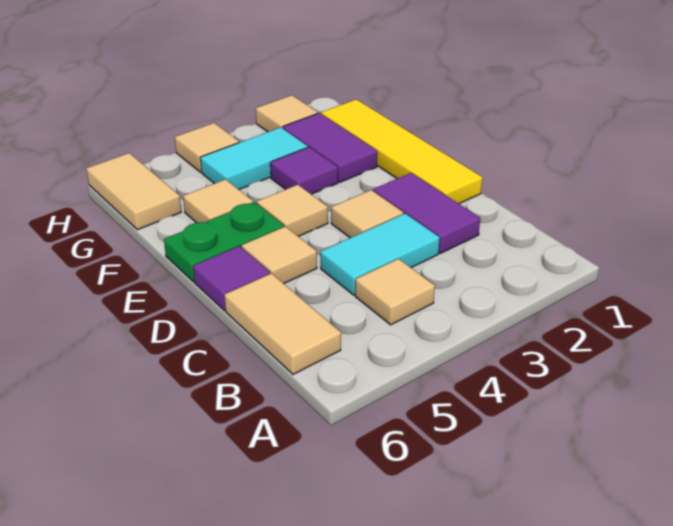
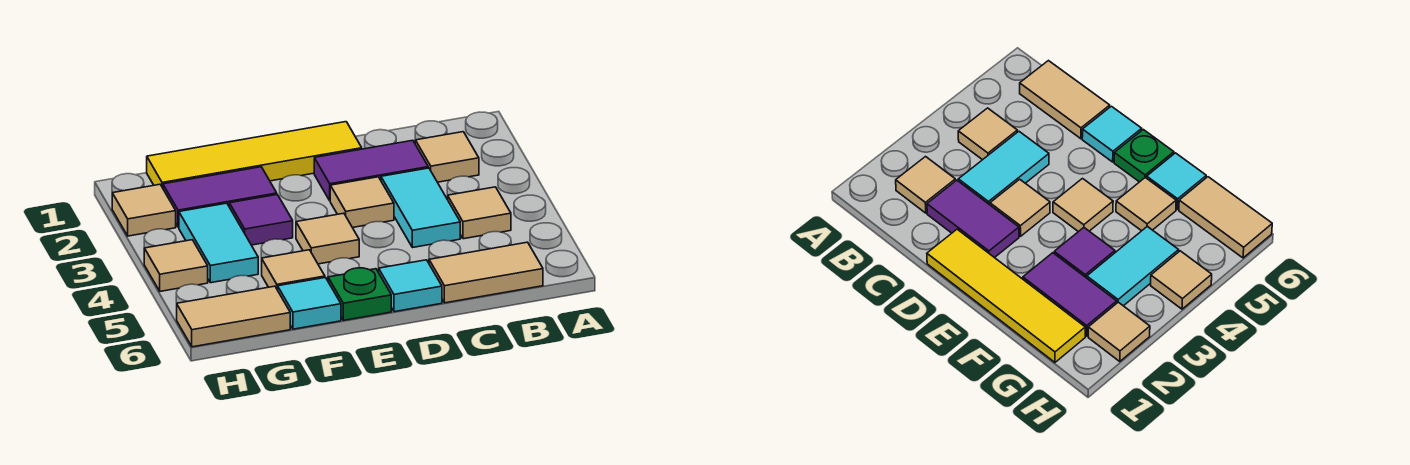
tan 1x1 tile [242,226,317,284] -> tan 1x1 tile moved to [415,132,479,182]
purple 1x1 tile [193,246,270,311] -> cyan 1x1 tile [379,260,442,312]
green 1x2 plate [164,202,284,282] -> green 1x1 plate [328,268,391,320]
none -> cyan 1x1 tile [278,278,341,329]

